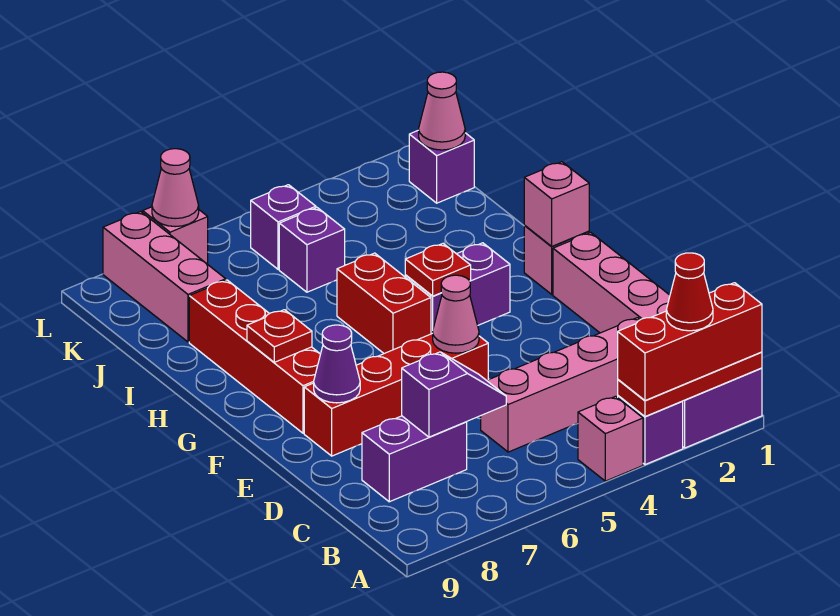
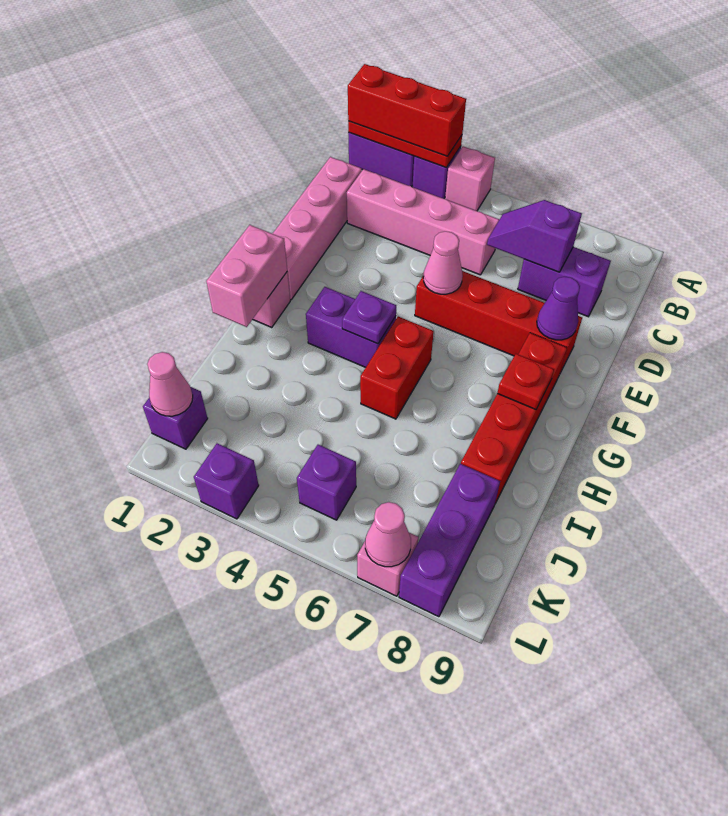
red 1x1 cone [666,253,713,331] -> none
pink 1x1 brick [524,162,589,246] -> pink 1x2 brick [206,225,287,327]
red 1x1 plate [405,244,471,296] -> purple 1x1 plate [342,291,396,344]
purple 1x1 brick [279,208,345,292] -> purple 1x1 brick moved to [194,443,259,519]
pink 1x3 brick [103,212,226,342] -> purple 1x3 brick [399,464,500,617]

